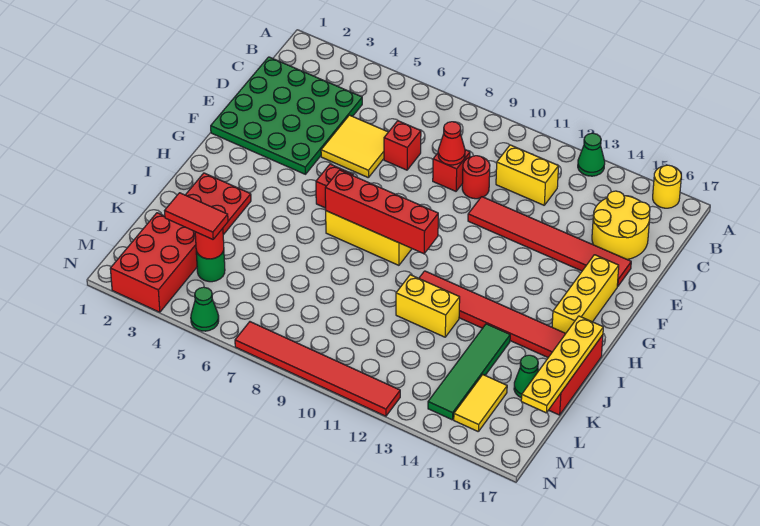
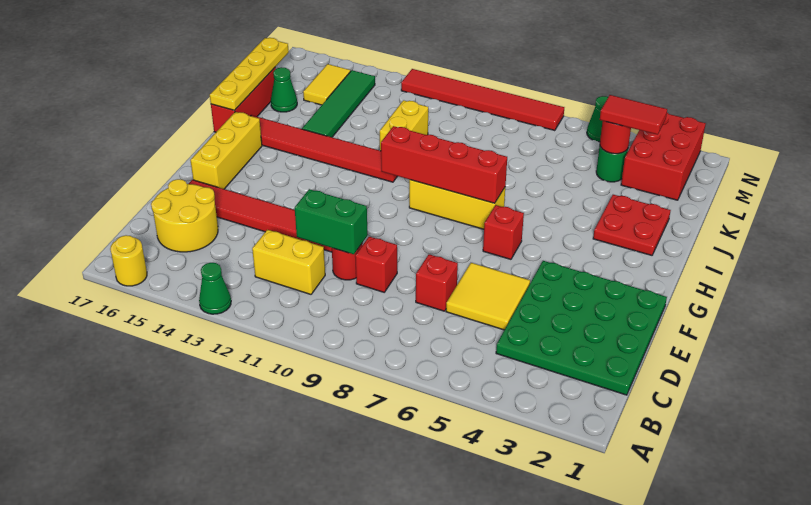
red 1x1 cone [438,122,465,165] -> none
none -> green 1x2 brick [295,189,368,254]
yellow 1x2 brick [396,275,460,337] -> yellow 1x2 brick turned to [380,100,428,151]

